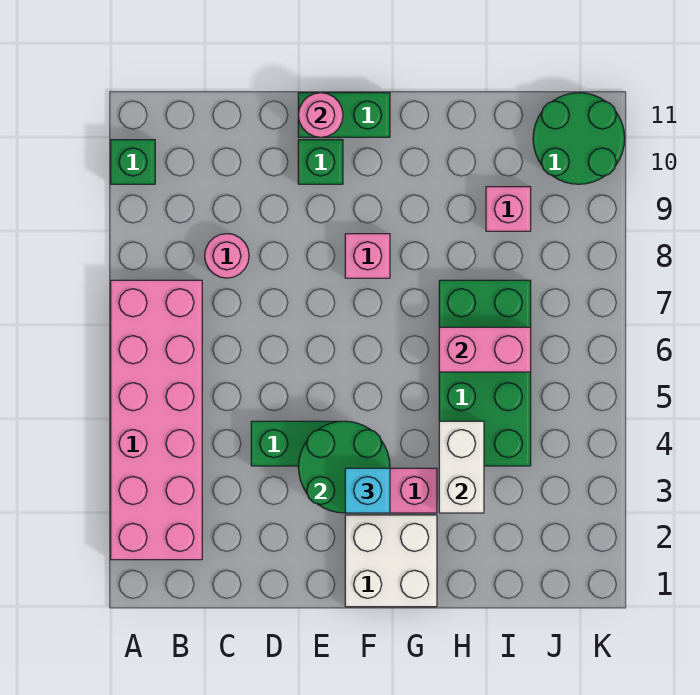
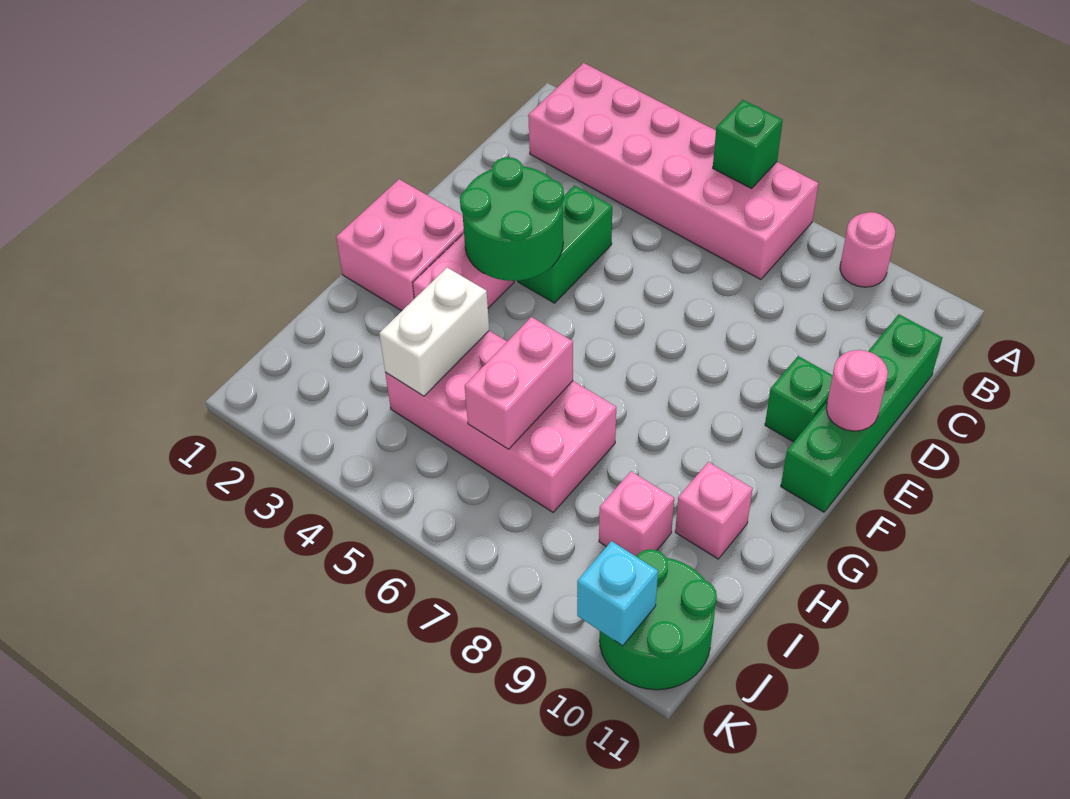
green 1x1 brick [111,140,155,184] -> green 1x1 brick moved to [713,100,783,189]
pink 1x1 round brick [205,234,249,278] -> pink 1x1 round brick moved to [840,212,895,287]
green 1x2 brick [298,93,390,137] -> green 1x4 brick [781,314,942,512]
white 2x2 brick [345,515,437,607] -> pink 2x2 brick [336,179,464,311]
cyan 1x1 brick [345,468,390,513] -> cyan 1x1 brick moved to [577,541,658,646]
pink 1x1 brick [345,234,390,278] -> pink 1x1 brick moved to [675,462,753,559]
white 1x2 brick [439,421,484,513] -> white 1x2 brick turned to [379,268,489,396]
green 2x4 brick [439,280,531,466] -> pink 2x4 brick [385,331,616,512]

